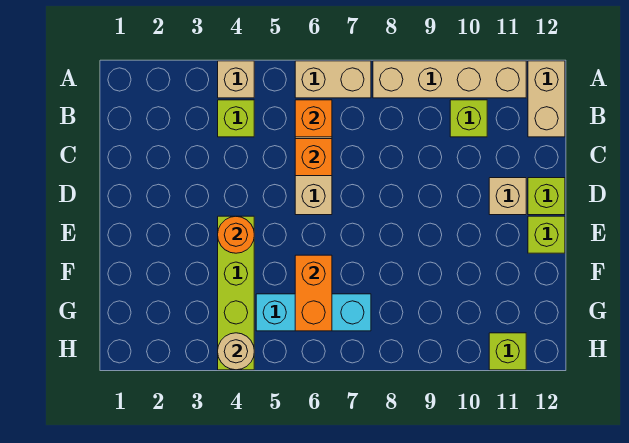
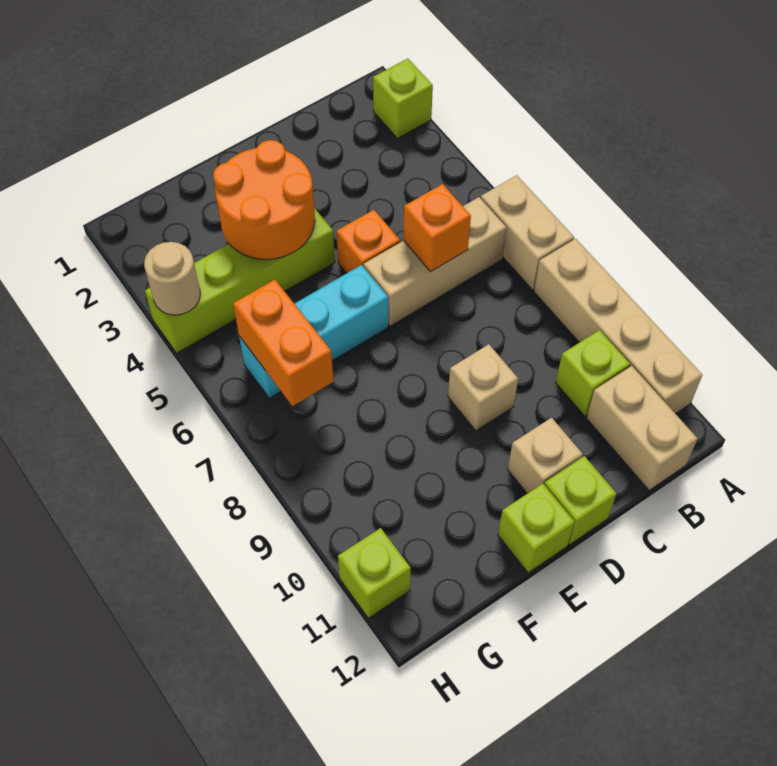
tan 1x1 brick [218,61,254,98] -> tan 1x1 brick moved to [448,344,518,431]
tan 1x2 brick [528,61,565,137] -> tan 1x2 brick turned to [586,366,698,490]
lime 1x1 brick [218,100,254,137] -> lime 1x1 brick moved to [373,58,433,138]
orange 1x1 brick [295,100,332,137] -> orange 1x1 brick moved to [336,210,400,273]
orange 1x1 round brick [218,216,254,253] -> orange 2x2 round brick [213,140,315,259]
orange 1x2 brick [295,255,332,331] -> orange 1x2 brick turned to [233,280,334,406]
cyan 1x3 brick [256,294,371,331] -> cyan 1x3 brick turned to [239,265,388,398]

